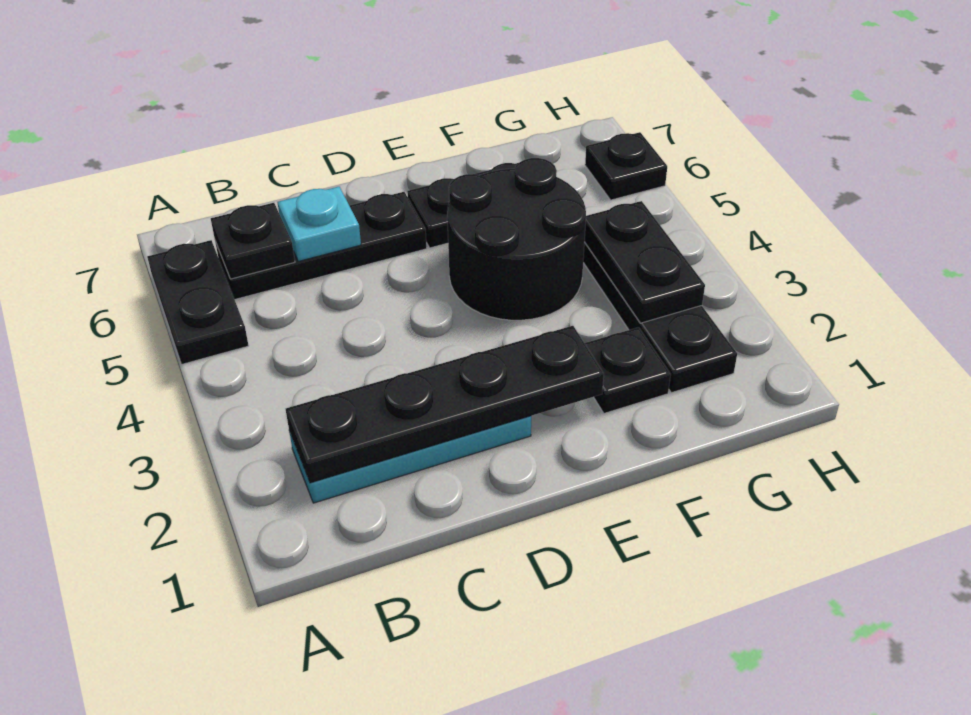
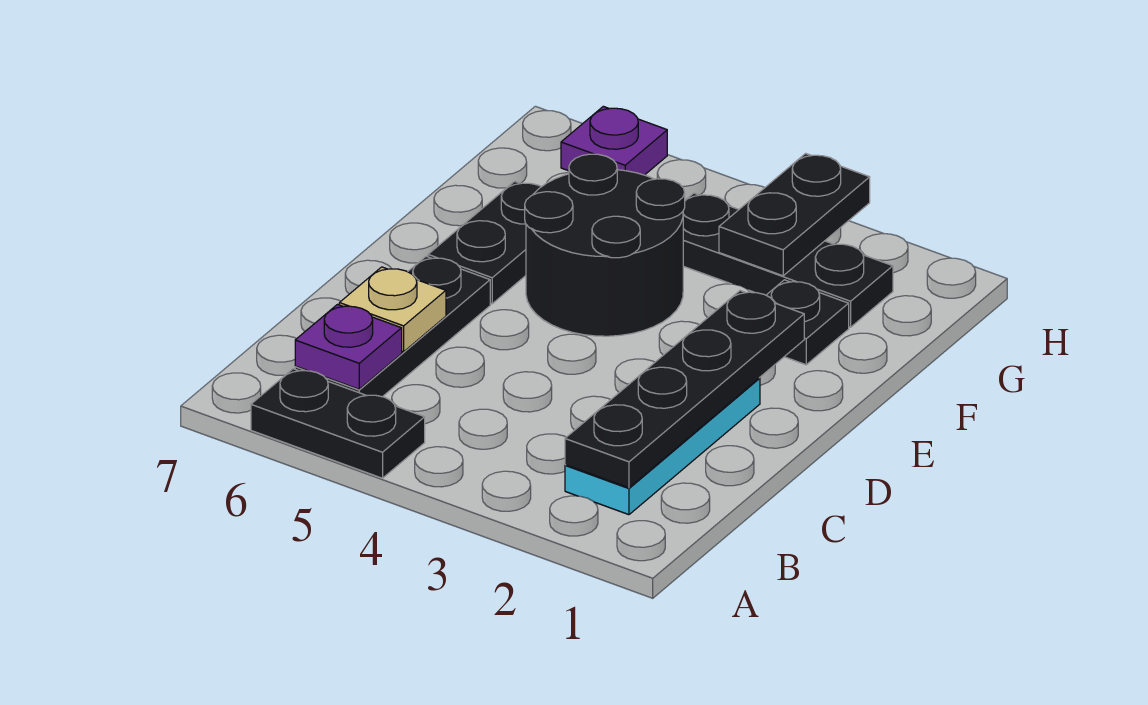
black 1x1 plate [211,203,295,279] -> purple 1x1 plate [295,305,402,389]
cyan 1x1 plate [278,187,361,261] -> tan 1x1 plate [339,267,446,352]
black 1x2 plate [585,201,705,323] -> black 1x2 plate turned to [719,153,870,276]
black 1x1 plate [585,132,667,200] -> purple 1x1 plate [561,106,667,175]

